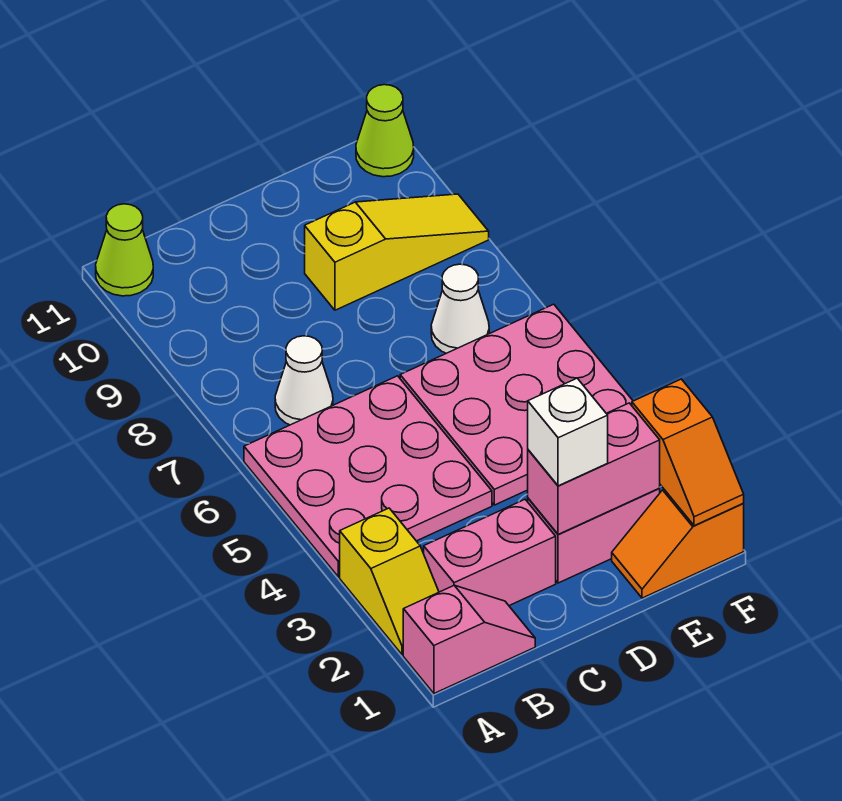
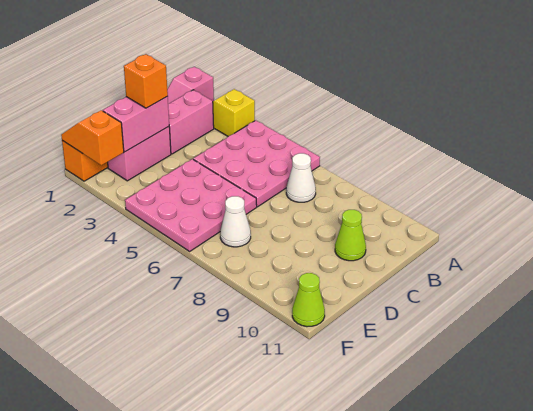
lime 1x1 cone [96,204,153,296] -> lime 1x1 cone moved to [335,210,366,261]
white 1x1 brick [528,378,608,486] -> orange 1x1 brick [124,54,168,108]
yellow 1x3 slope [305,194,489,310] -> none

